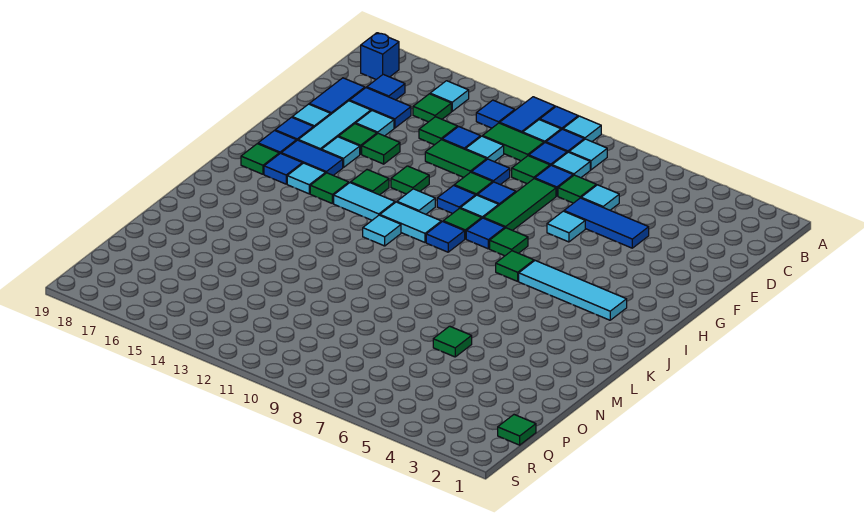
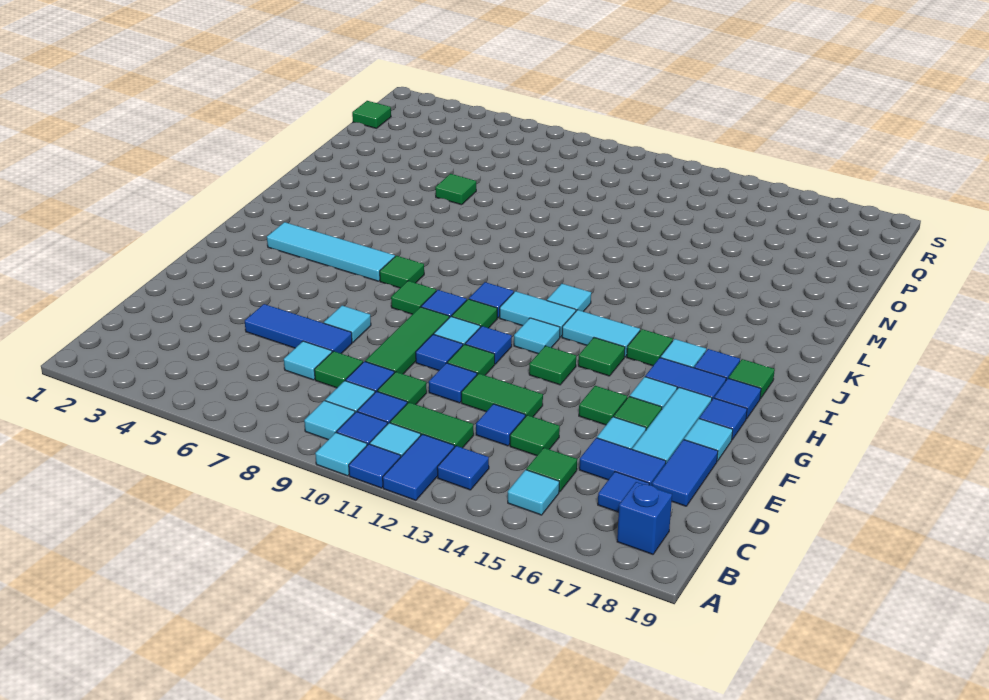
cyan 1x1 tile [465,136,504,162] -> none

